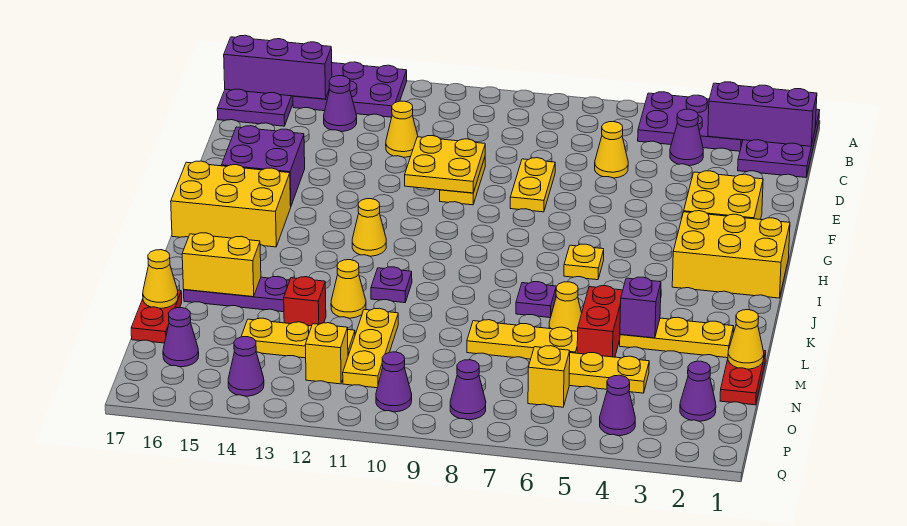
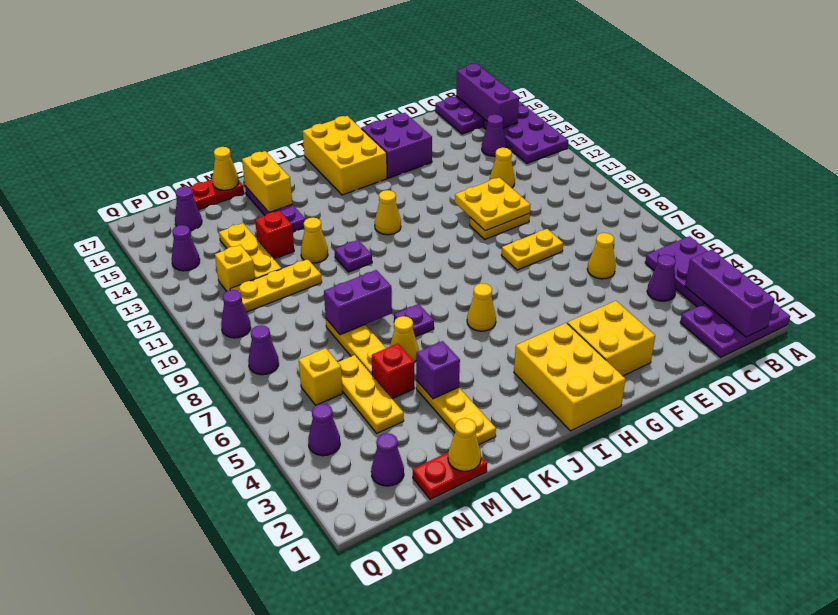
yellow 1x1 plate [564,244,604,280] -> yellow 1x1 cone [467,283,496,331]
red 1x2 brick [577,286,623,357] -> red 1x1 brick [372,344,414,399]
none -> purple 1x2 brick [324,270,392,335]

